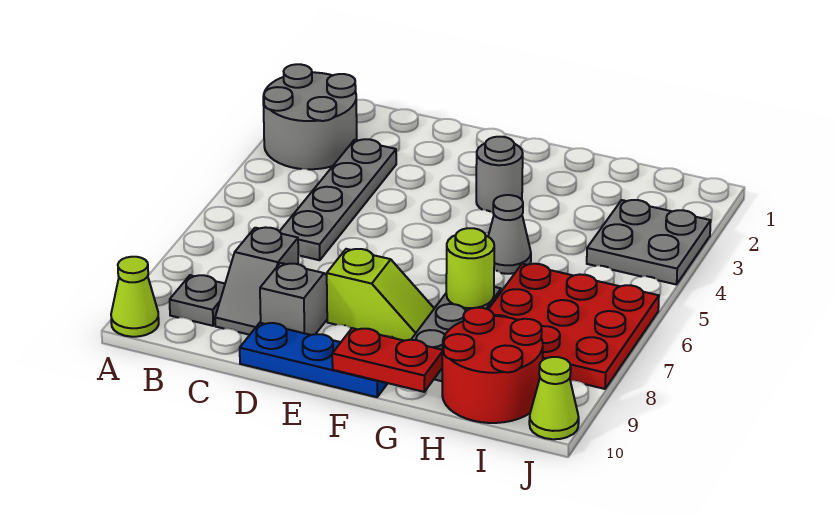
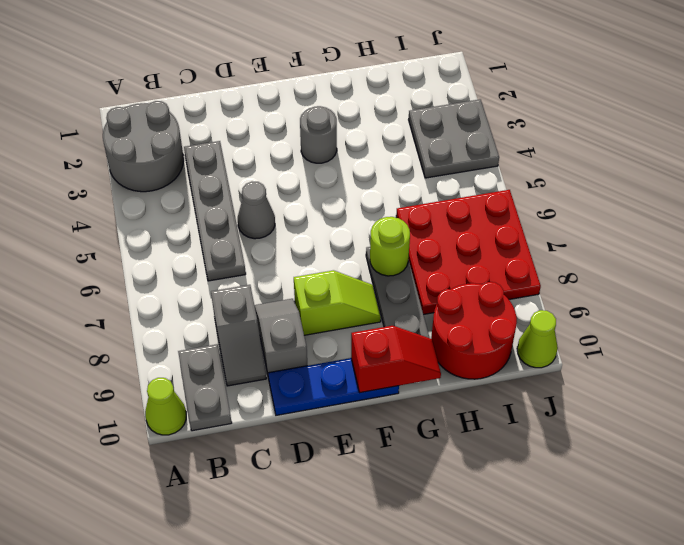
grey 1x1 plate [170,275,225,326] -> grey 1x2 plate [178,344,232,431]
red 1x2 plate [332,328,442,392] -> red 1x2 slope [351,326,441,393]
grey 1x1 cone [488,195,531,274] -> grey 1x1 cone moved to [238,182,275,239]

